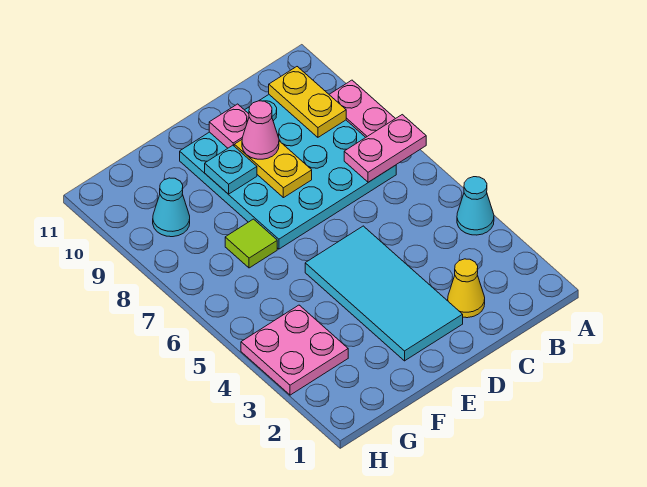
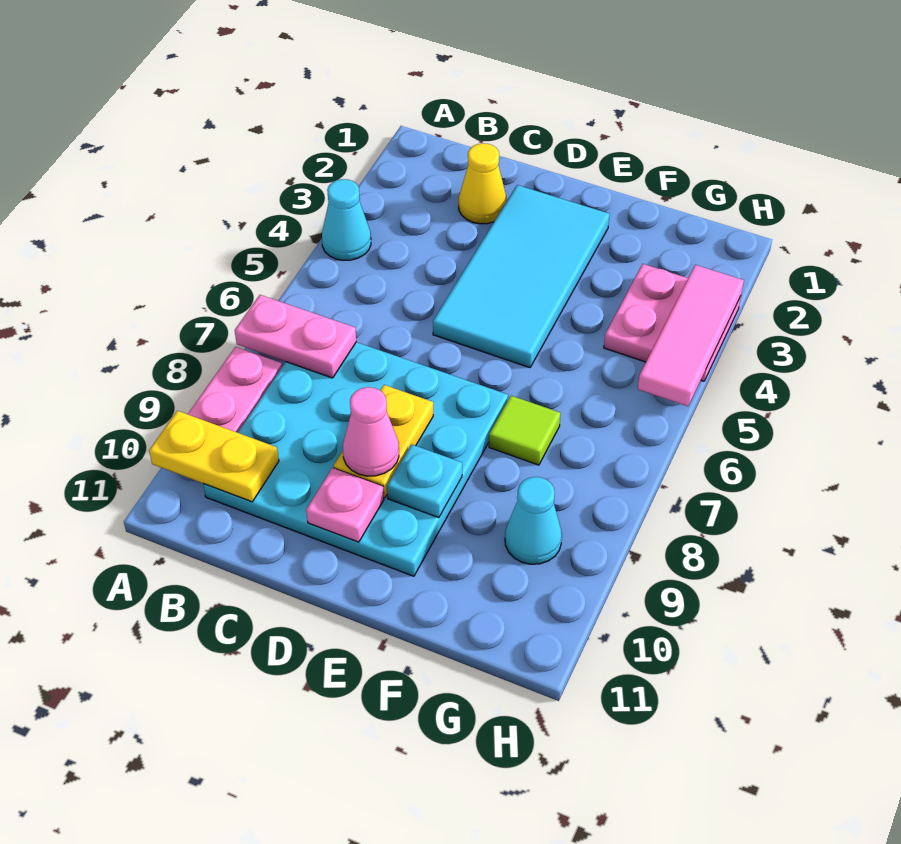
yellow 1x2 plate [269,67,346,137] -> yellow 1x2 plate turned to [149,411,279,502]
none -> pink 1x3 tile [638,265,744,406]

